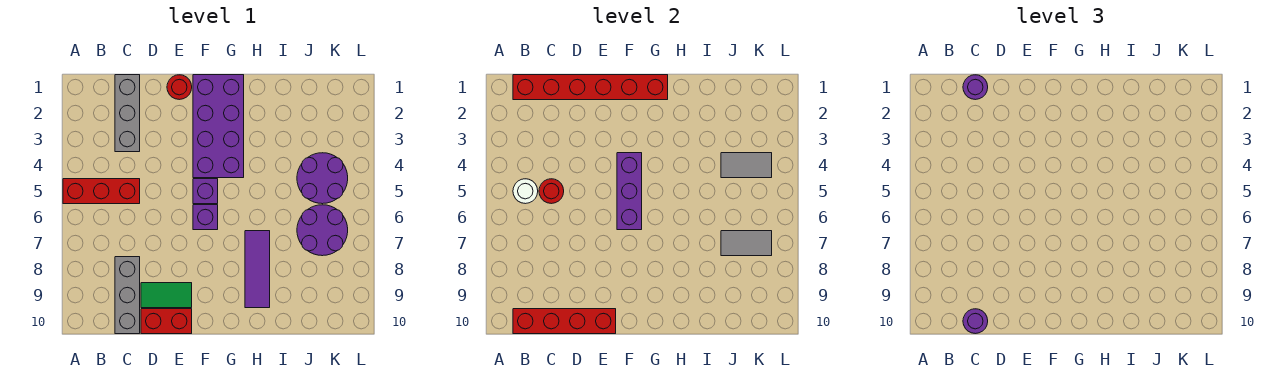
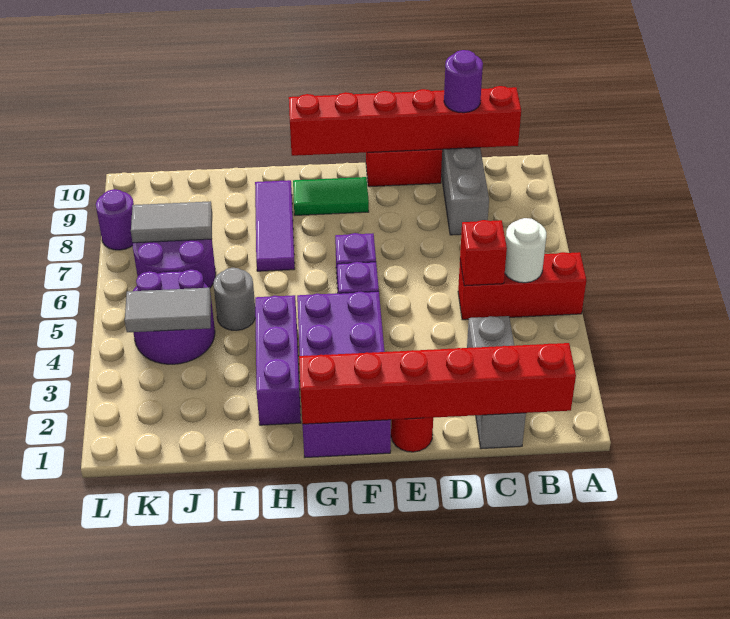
red 1x4 brick [513,309,616,334] -> red 1x6 brick [289,86,521,156]
purple 1x1 round brick [963,75,988,100] -> purple 1x1 round brick moved to [96,189,134,250]
red 1x1 round brick [539,179,564,204] -> red 1x1 brick [460,220,507,286]
green 1x2 tile [141,283,192,308] -> green 1x2 tile moved to [293,177,369,215]
purple 1x3 brick [617,153,642,230] -> purple 1x3 brick moved to [255,295,301,425]
none -> grey 1x1 round brick [213,268,255,330]

